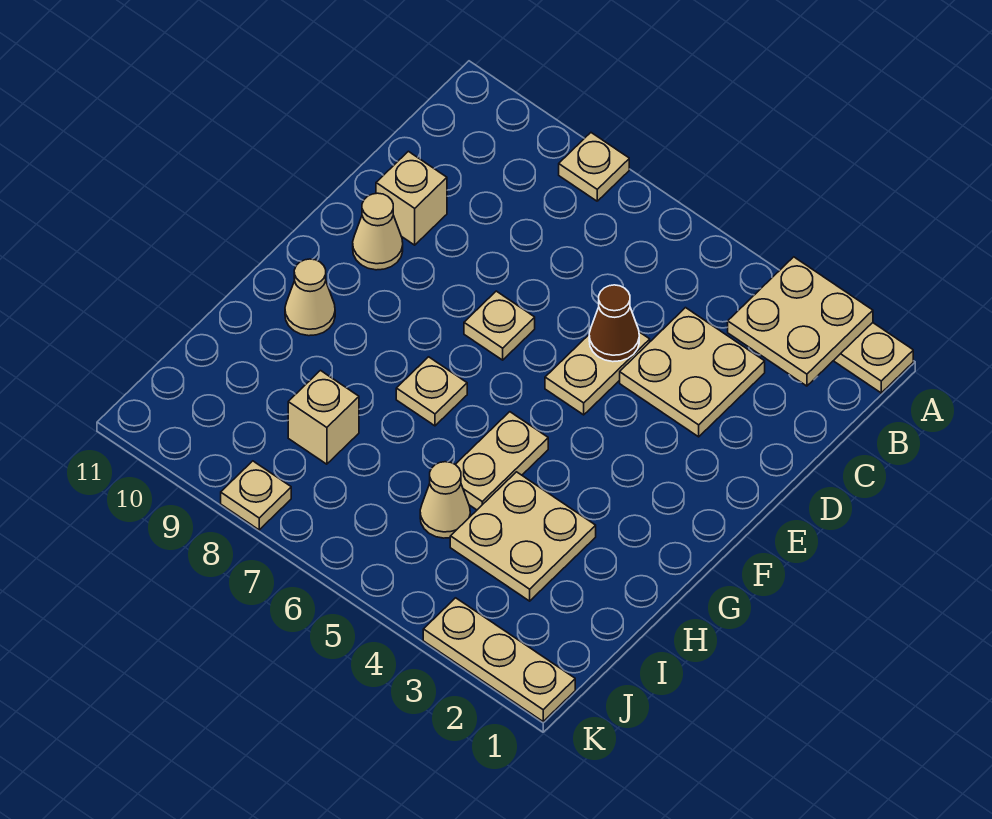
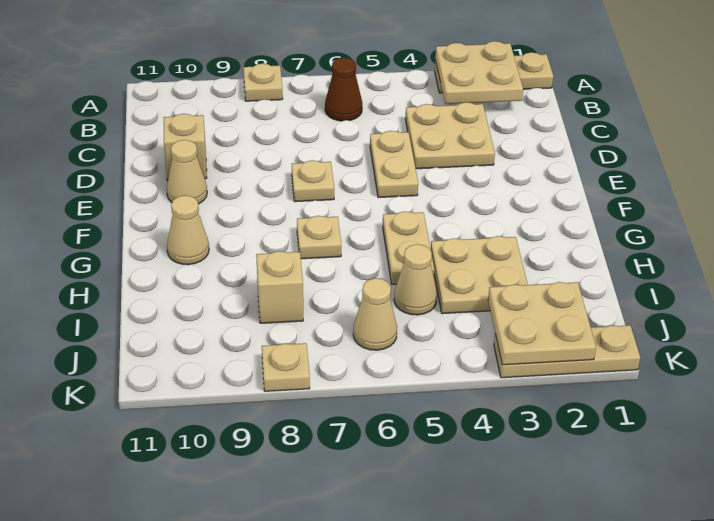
brown 1x1 cone [589,285,639,362] -> brown 1x1 cone moved to [325,58,362,121]
none -> tan 2x2 plate [488,282,596,365]
none -> tan 1x1 cone [353,278,397,350]

